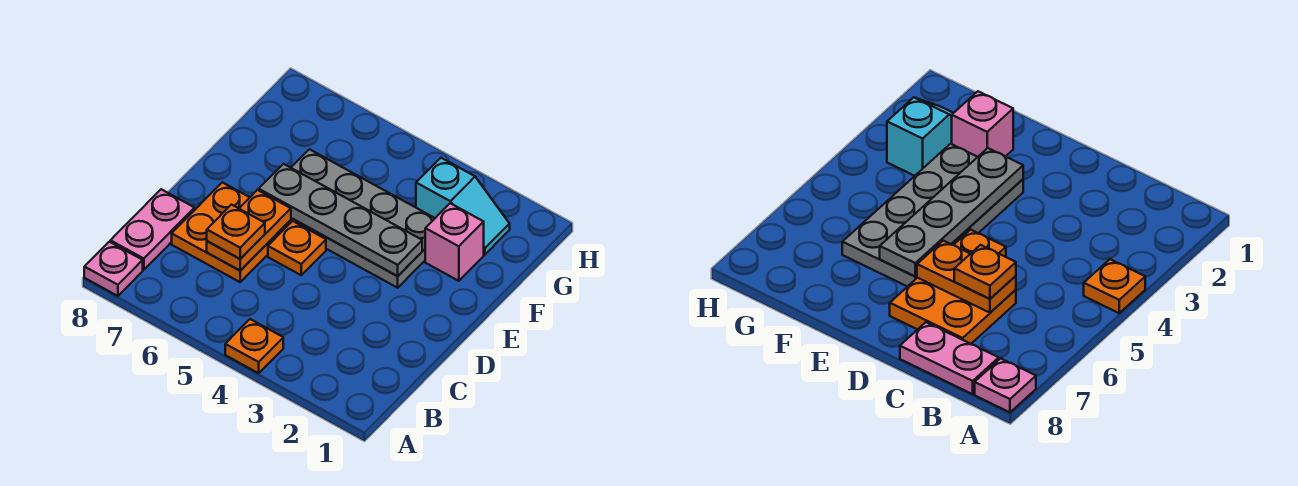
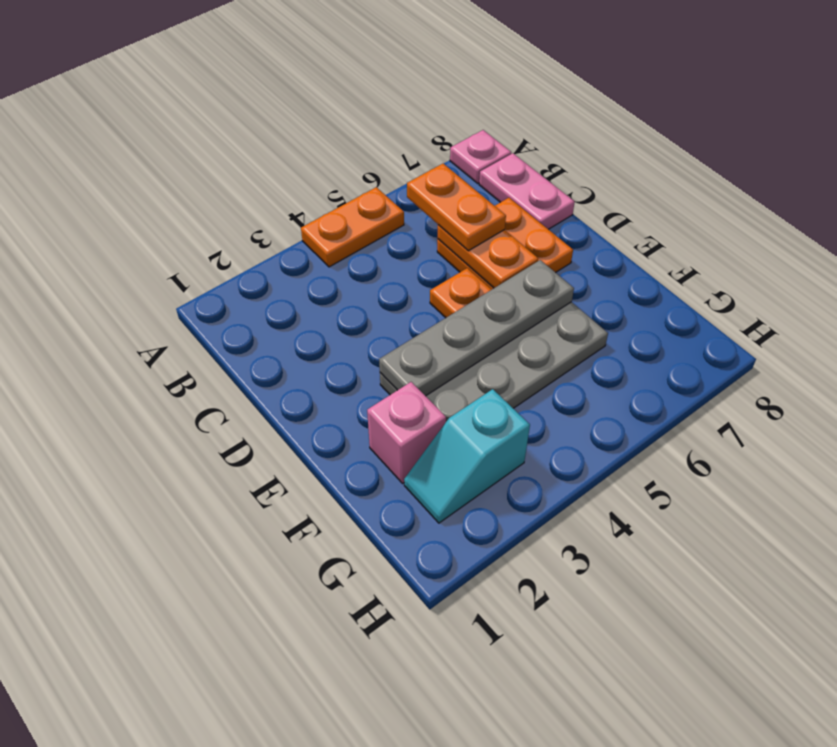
orange 1x1 plate [225,319,283,373] -> orange 1x2 plate [301,187,404,267]
orange 1x1 plate [207,205,265,259] -> orange 1x2 plate [407,164,506,251]

